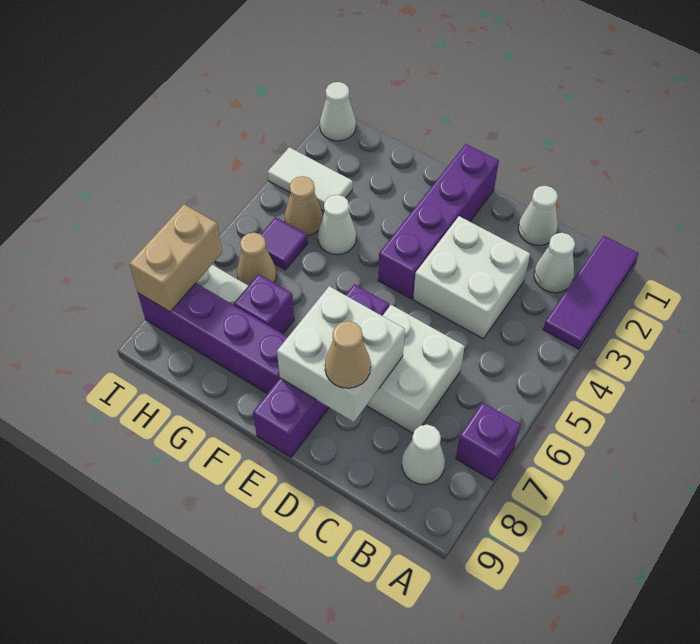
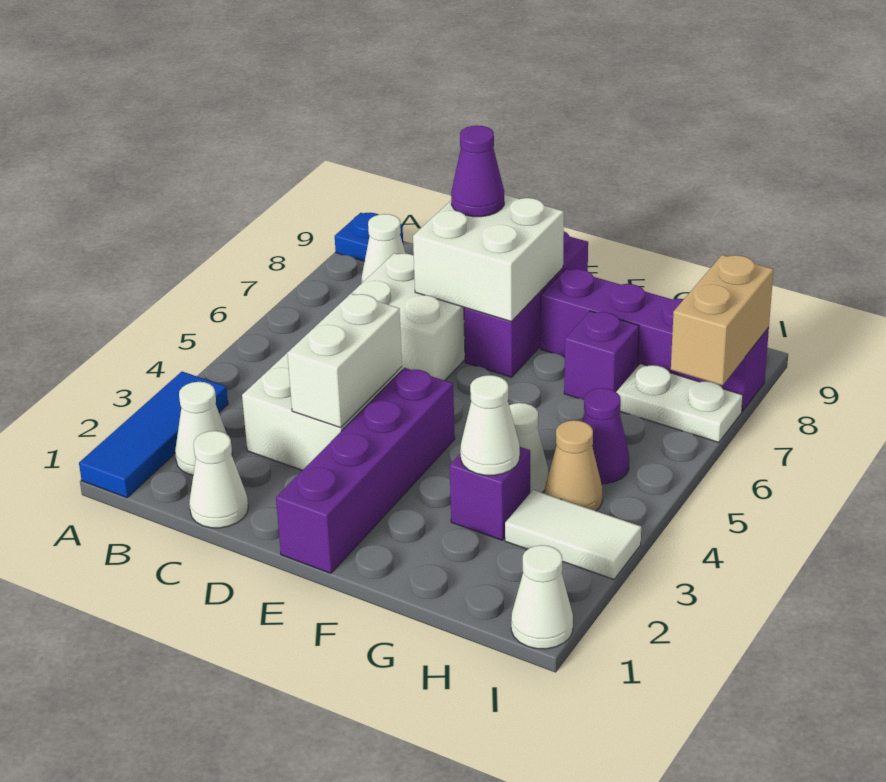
purple 1x3 tile [543,236,639,349] -> blue 1x3 tile [79,372,228,498]
purple 1x1 brick [456,403,521,481] -> purple 1x1 brick moved to [450,447,530,540]
none -> blue 1x1 plate [335,213,403,261]
none -> white 1x2 brick [287,294,402,428]
tan 1x1 cone [325,321,371,388] -> purple 1x1 cone [451,126,504,217]
purple 1x4 brick [253,284,389,457] -> purple 1x3 brick [464,231,588,377]
none -> white 1x1 cone [460,375,520,475]
purple 1x1 tile [261,217,308,270] -> purple 1x1 cone [582,388,629,484]
tan 1x1 cone [237,232,277,286] -> none

